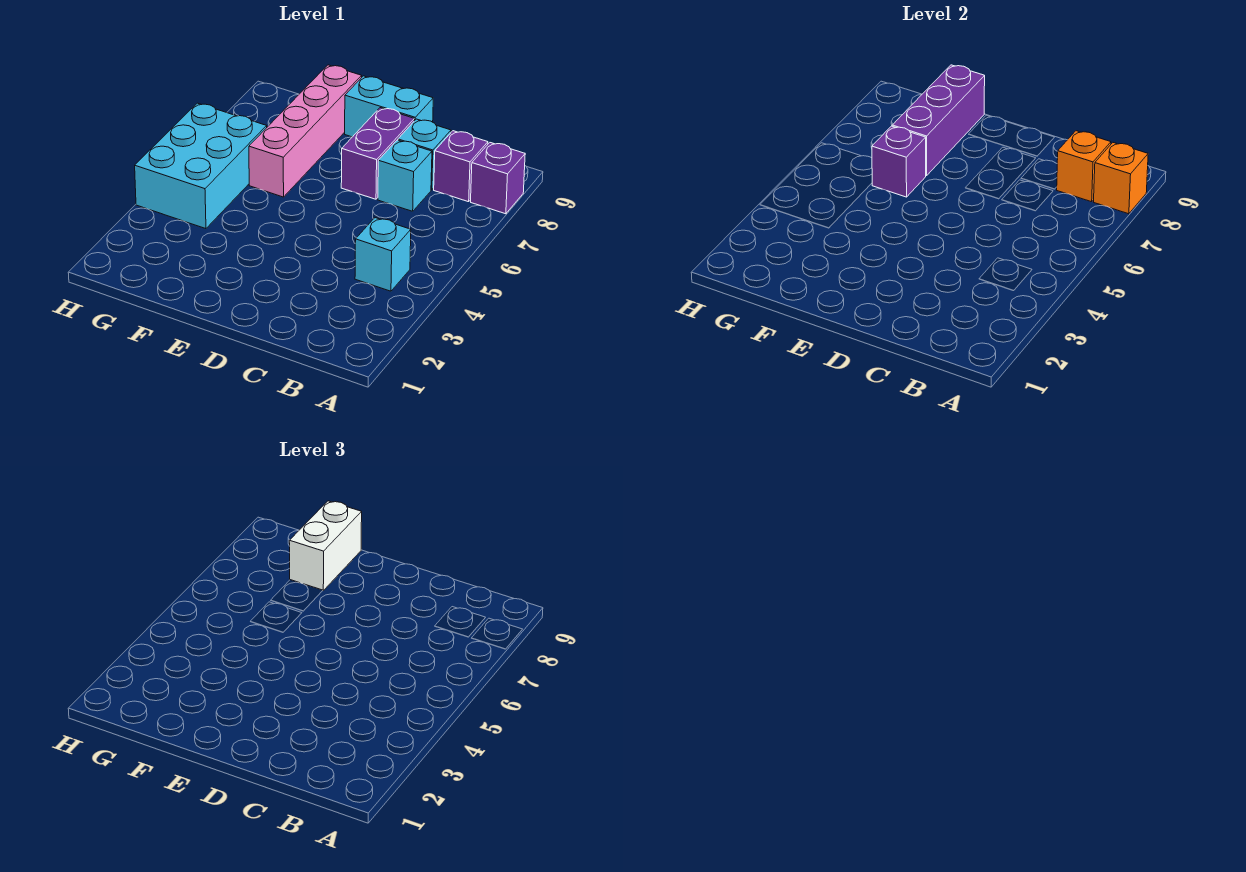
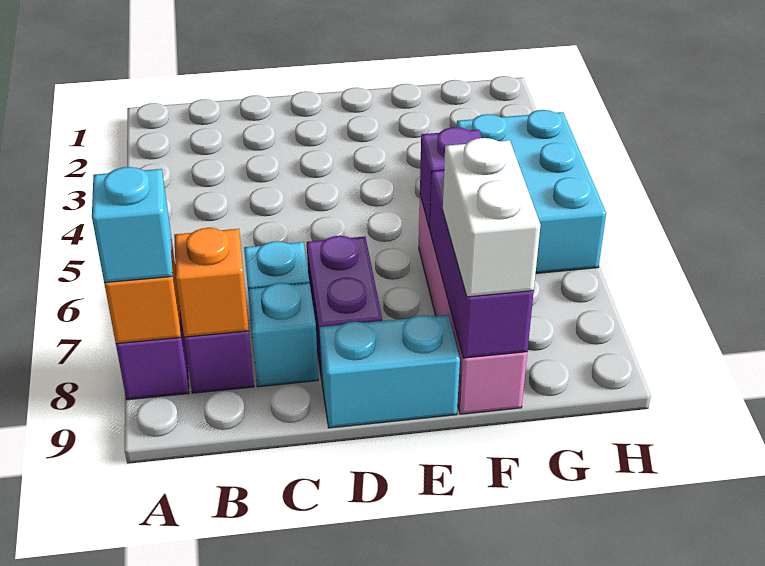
cyan 1x1 brick [355,218,411,291] -> cyan 1x1 brick moved to [92,167,172,283]

